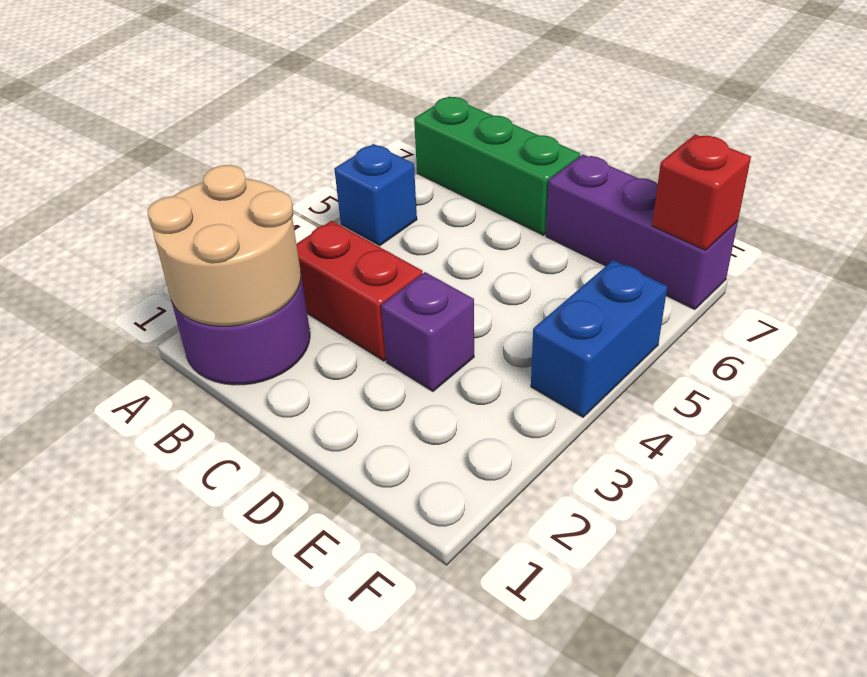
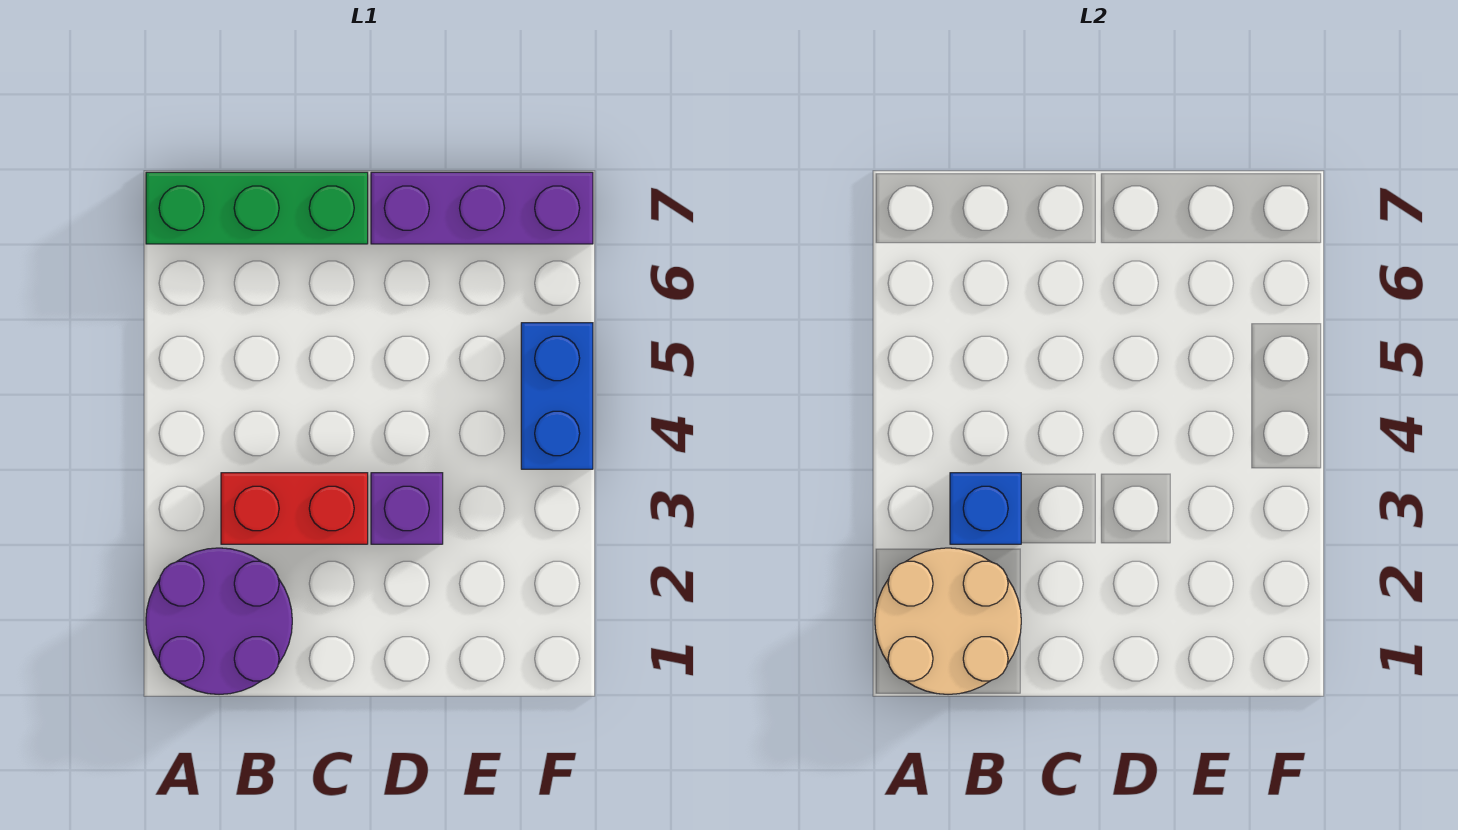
blue 1x1 brick [334,144,417,246] -> blue 1x1 brick moved to [950,473,1021,544]
red 1x1 brick [652,134,751,250] -> none

